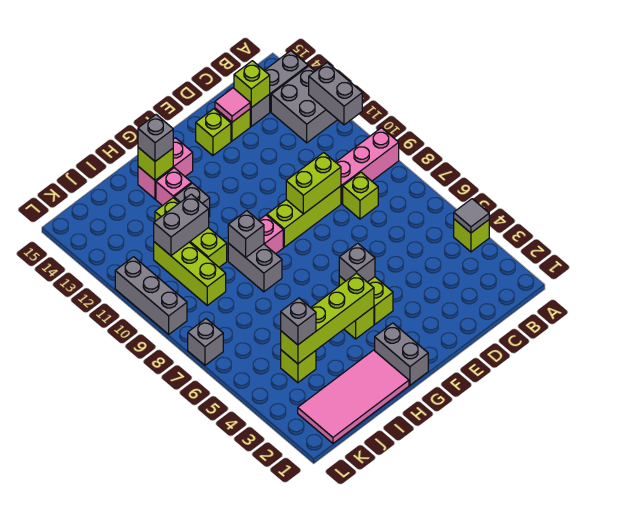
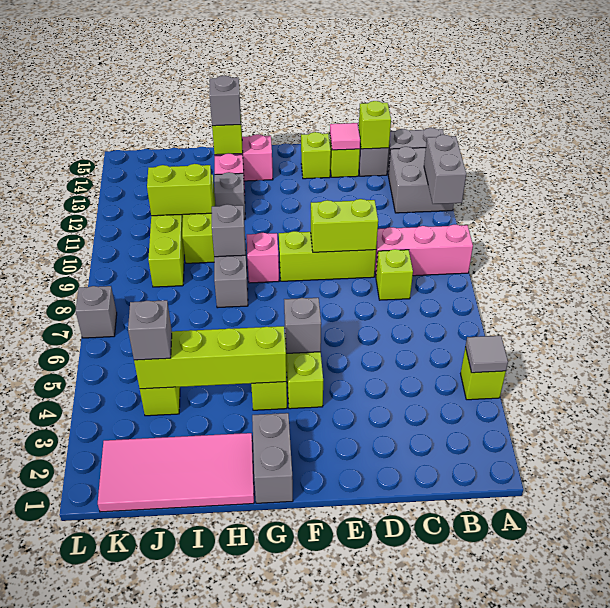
grey 1x2 brick [154,194,209,256] -> lime 1x2 brick [147,164,213,216]
grey 1x3 brick [115,257,187,334] -> none

